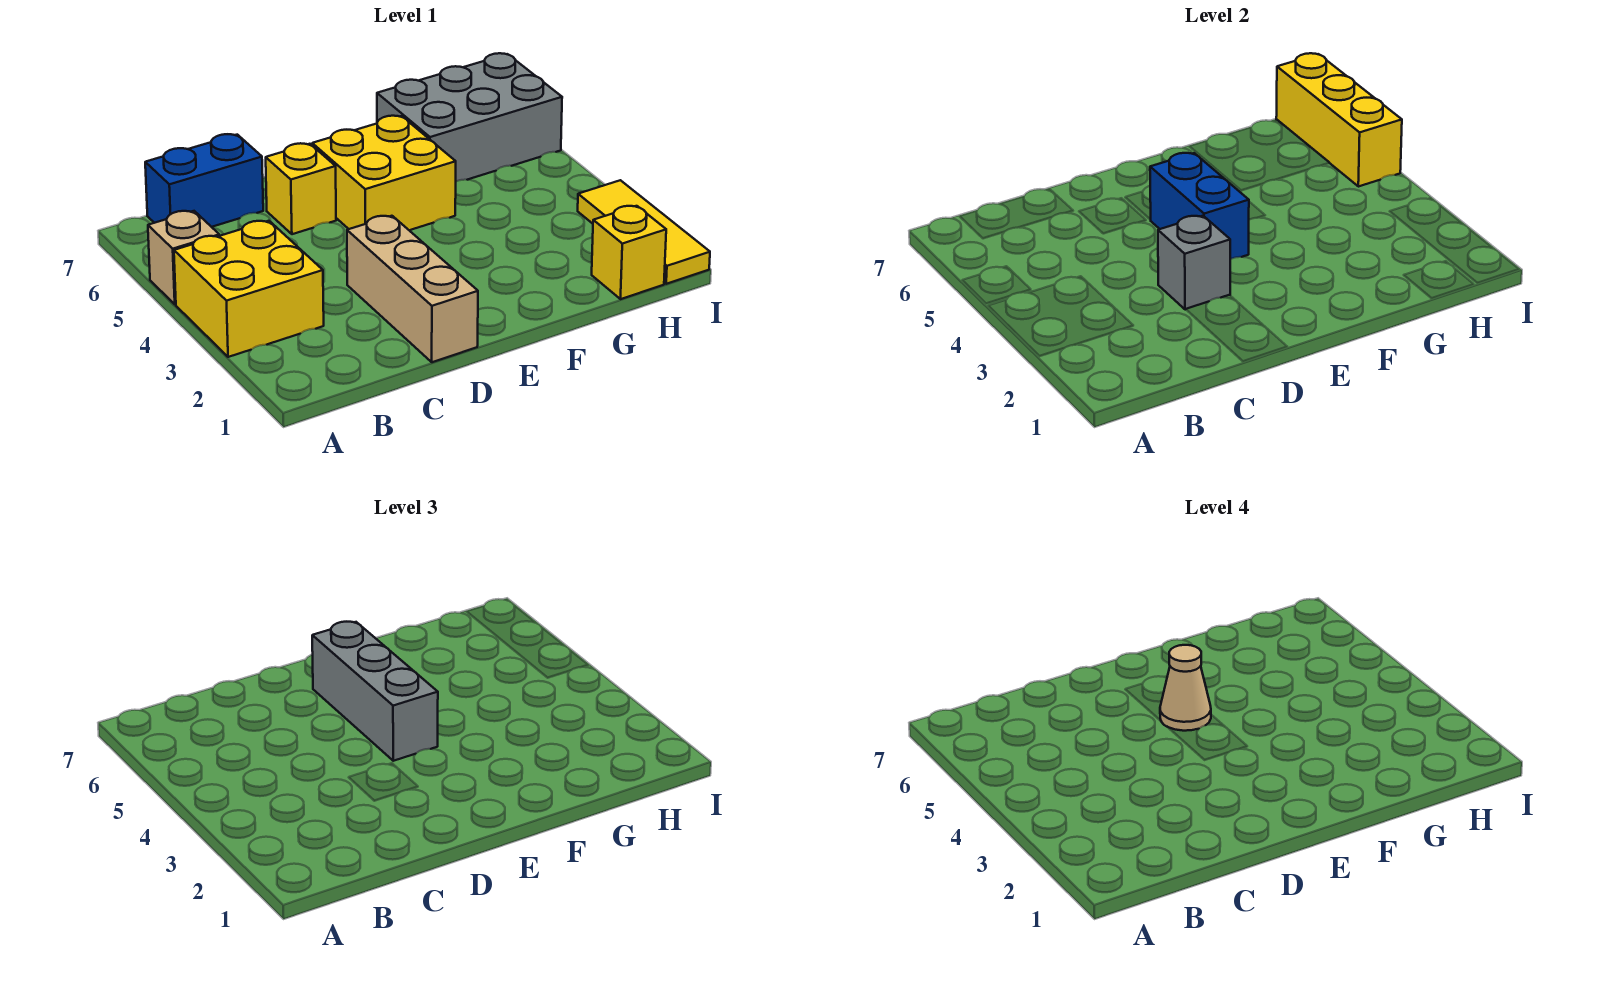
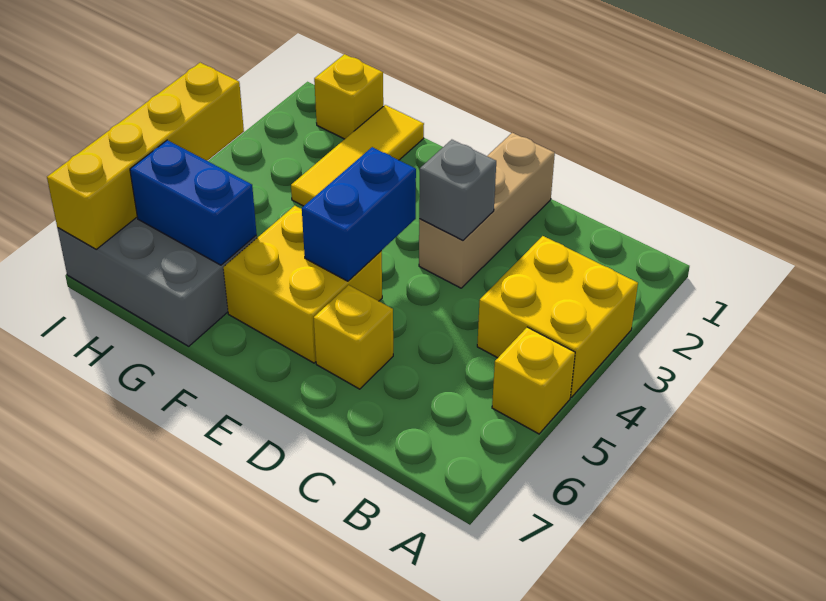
tan 1x1 brick [148,211,219,304] -> yellow 1x1 brick [492,327,575,434]
blue 1x2 brick [145,134,263,227] -> blue 1x2 brick moved to [130,140,257,265]
grey 1x3 brick [312,622,438,761] -> none
tan 1x1 cone [1160,645,1211,731] -> none
yellow 1x3 tile [578,180,710,284] -> yellow 1x3 tile moved to [291,105,424,206]
yellow 1x3 brick [1276,53,1402,187] -> yellow 1x4 brick [47,63,244,249]

